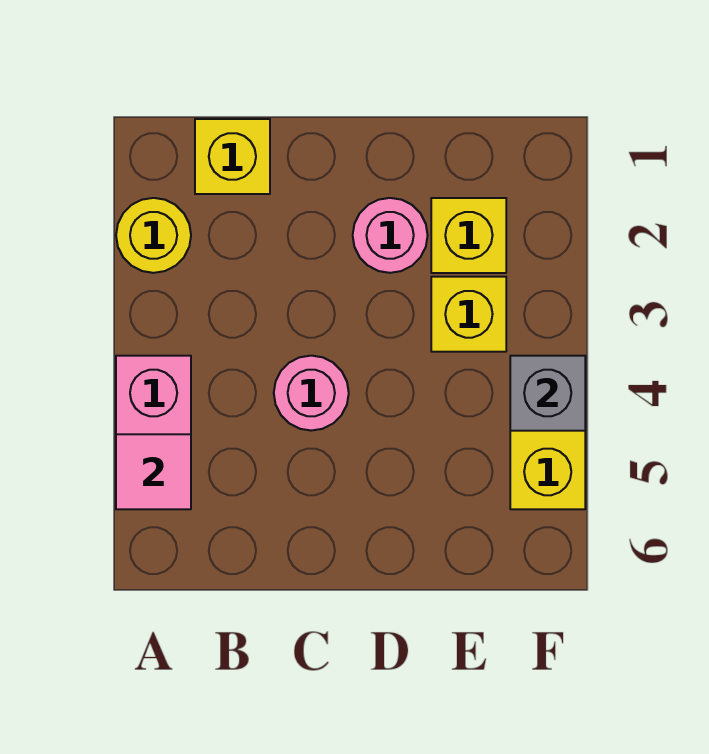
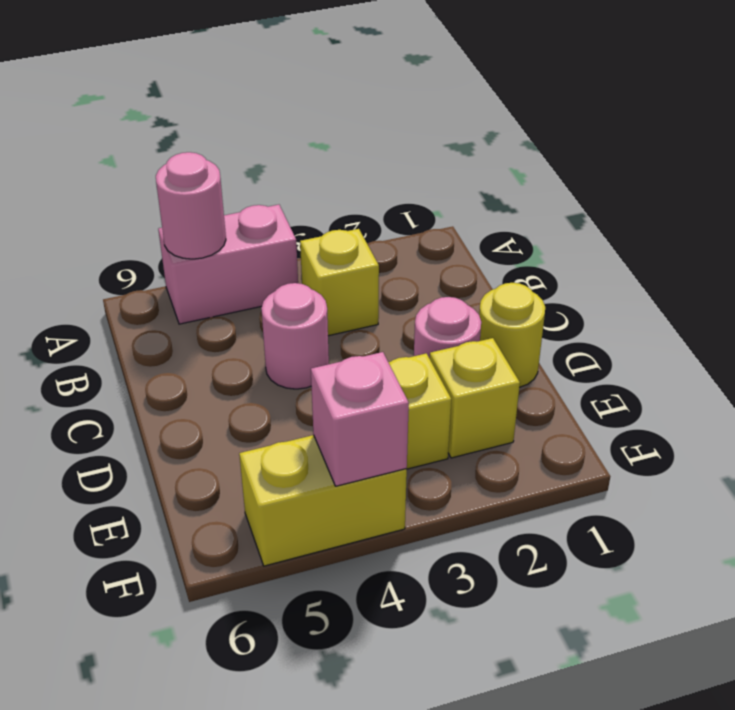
yellow 1x1 round brick [116,198,191,273] -> yellow 1x1 round brick moved to [479,283,545,387]
pink 1x1 tile [116,434,191,509] -> pink 1x1 round brick [156,152,226,259]
yellow 1x1 brick [195,119,270,194] -> yellow 1x1 brick moved to [300,229,379,336]
grey 1x1 brick [510,356,585,431] -> pink 1x1 brick [311,352,409,486]

